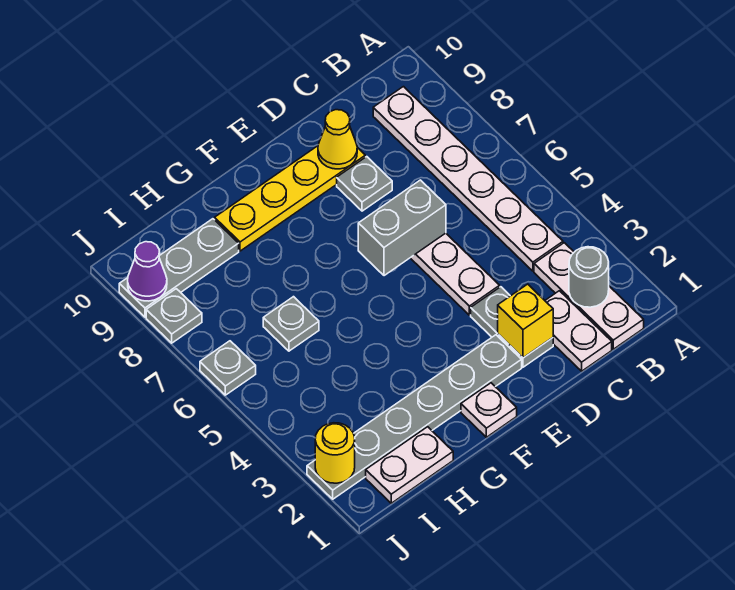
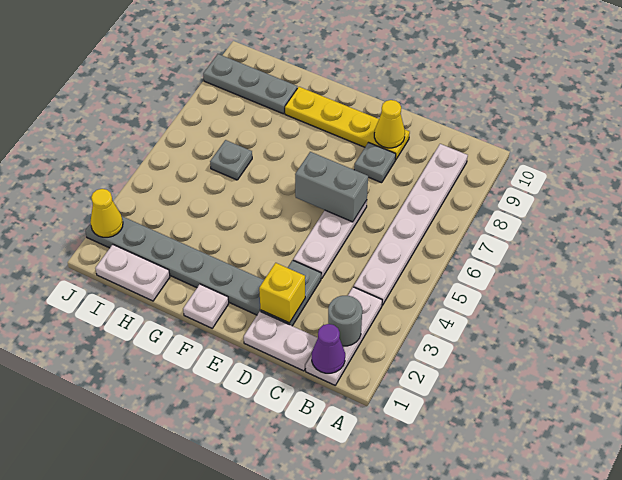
white 1x2 plate [545,291,612,371] -> white 1x2 plate turned to [244,311,318,371]
yellow 1x1 round brick [315,423,355,483] -> yellow 1x1 cone [90,189,123,237]
grey 1x1 plate [200,341,256,395] -> none
grey 1x1 plate [146,289,202,343] -> none
purple 1x1 cone [128,242,167,301] -> purple 1x1 cone moved to [312,324,345,373]

